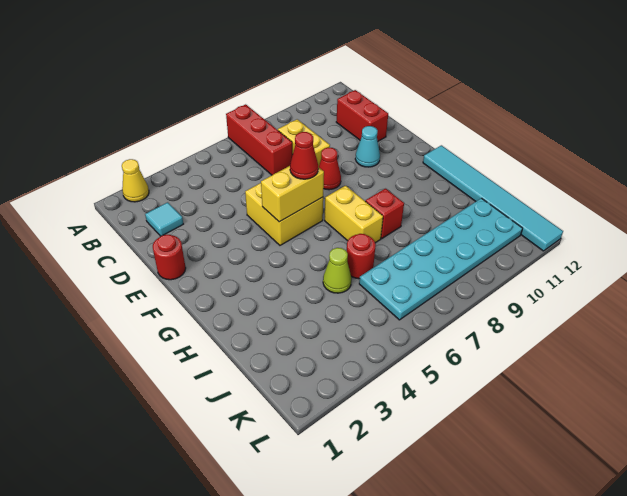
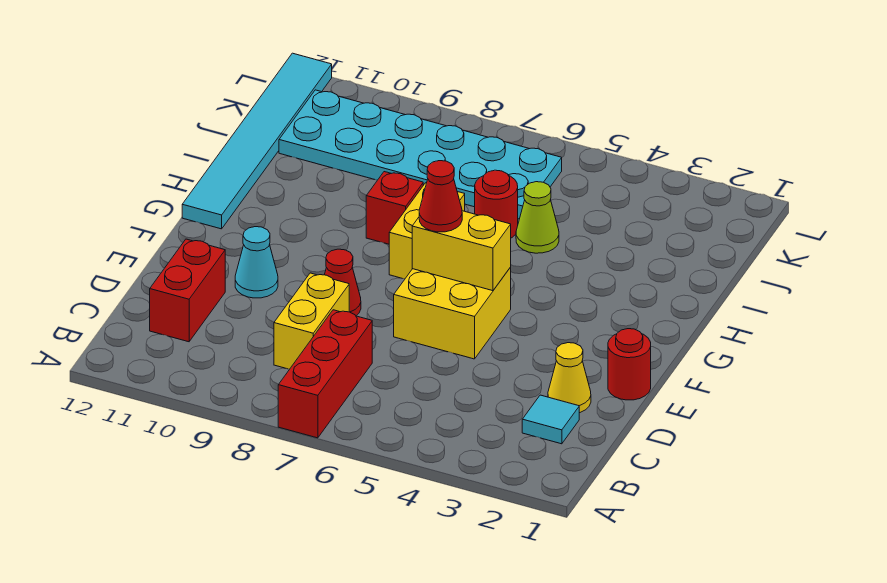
yellow 1x1 cone [122,159,149,202] -> yellow 1x1 cone moved to [548,343,591,413]

